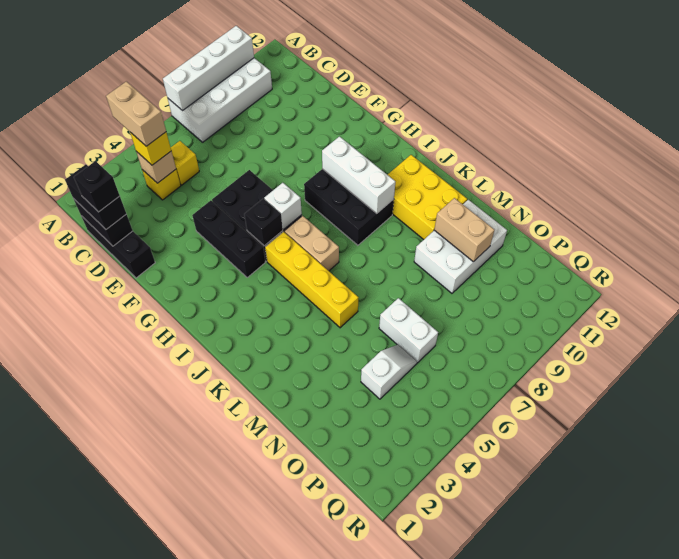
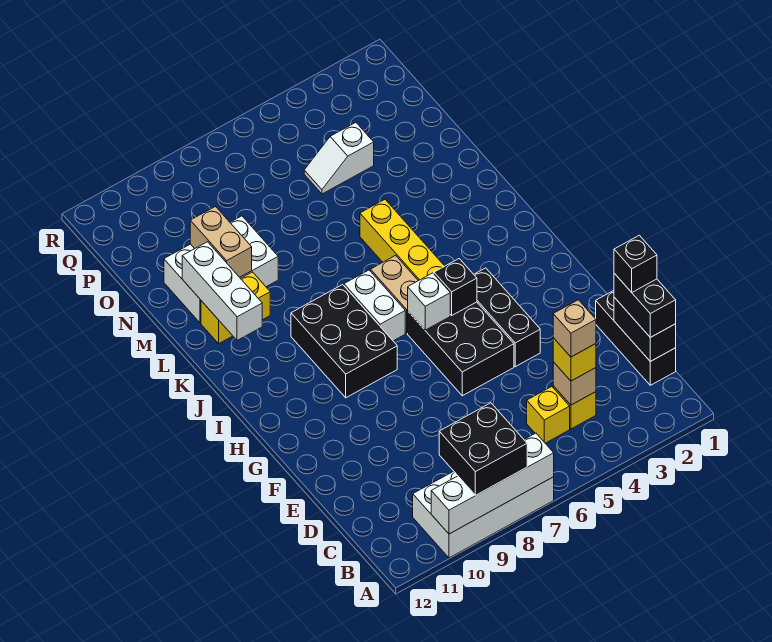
none -> black 2x2 brick [439,403,527,496]
tan 1x2 brick [106,81,166,146] -> tan 1x1 brick [553,300,596,357]
white 1x3 brick [322,137,395,213] -> white 1x3 brick moved to [182,242,262,340]
yellow 2x3 brick [388,155,467,240] -> yellow 1x2 brick [201,272,270,344]
white 1x2 brick [379,298,438,363] -> white 1x2 brick moved to [344,270,405,341]

